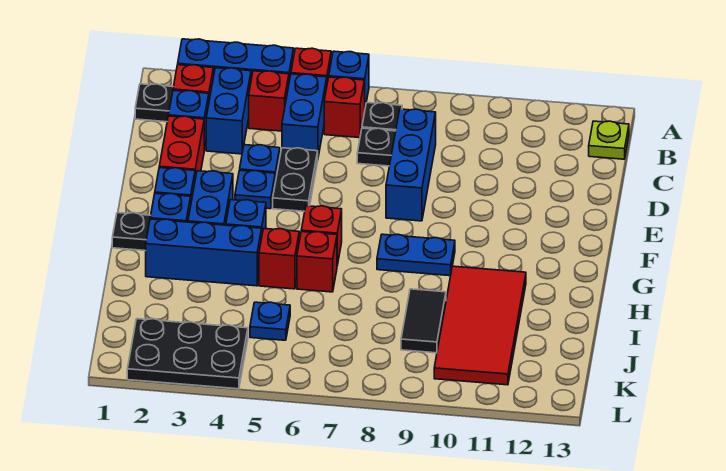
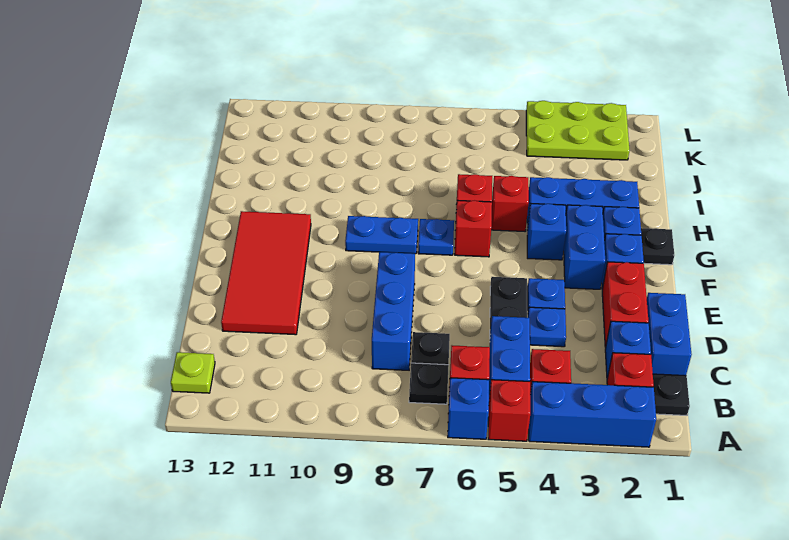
blue 1x2 brick [206,68,251,154] -> blue 1x2 brick moved to [647,293,692,376]
red 2x4 tile [434,266,526,385] -> red 2x4 tile moved to [221,211,311,335]
black 1x2 tile [401,289,446,353] -> none
blue 1x1 plate [250,302,290,340] -> blue 1x1 plate moved to [418,219,454,255]
black 2x3 plate [127,319,248,389] -> lime 2x3 plate [526,101,629,160]

